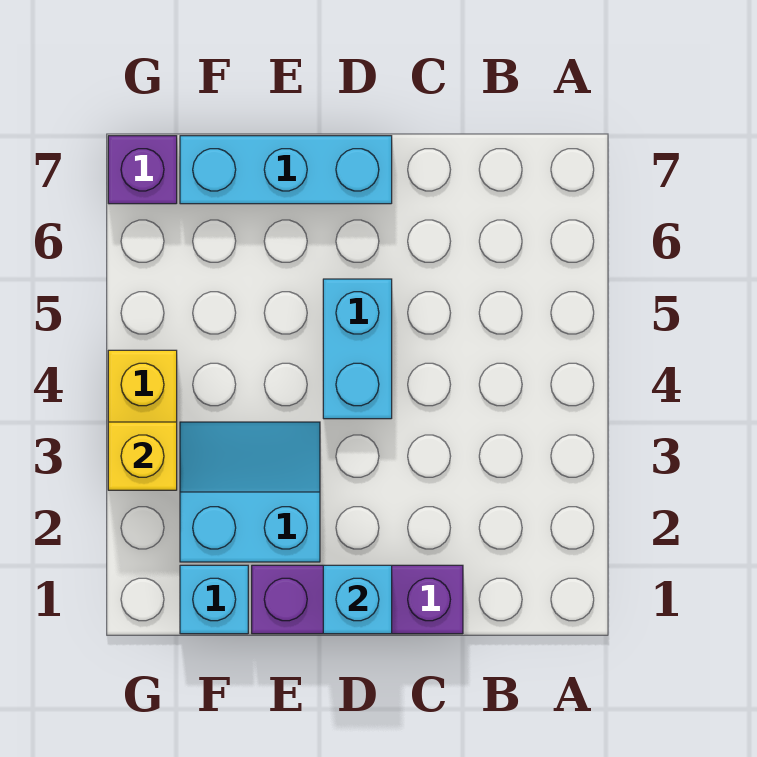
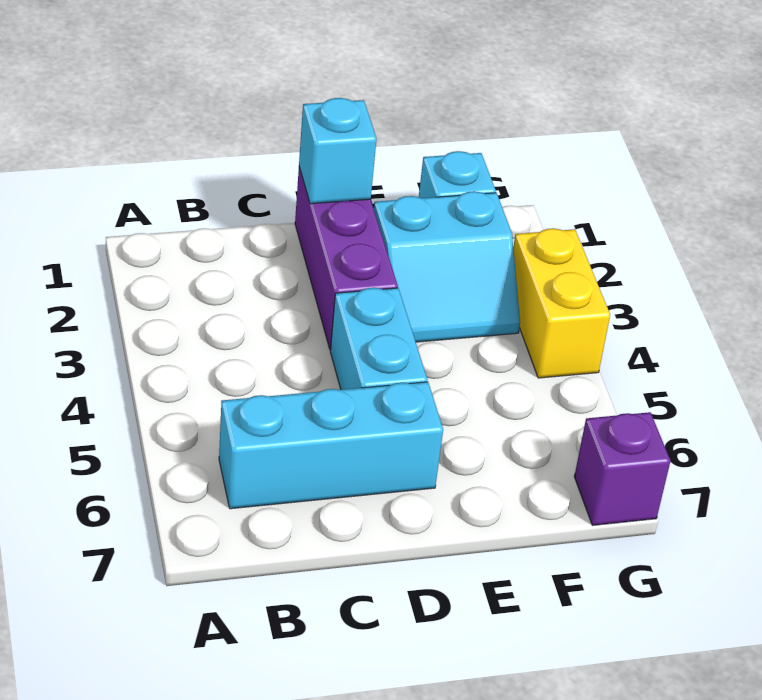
purple 1x3 brick [252,565,463,634] -> purple 1x3 brick turned to [295,167,398,350]
cyan 1x3 brick [180,136,392,204] -> cyan 1x3 brick moved to [219,382,443,509]
yellow 1x1 brick [108,422,177,490] -> none

